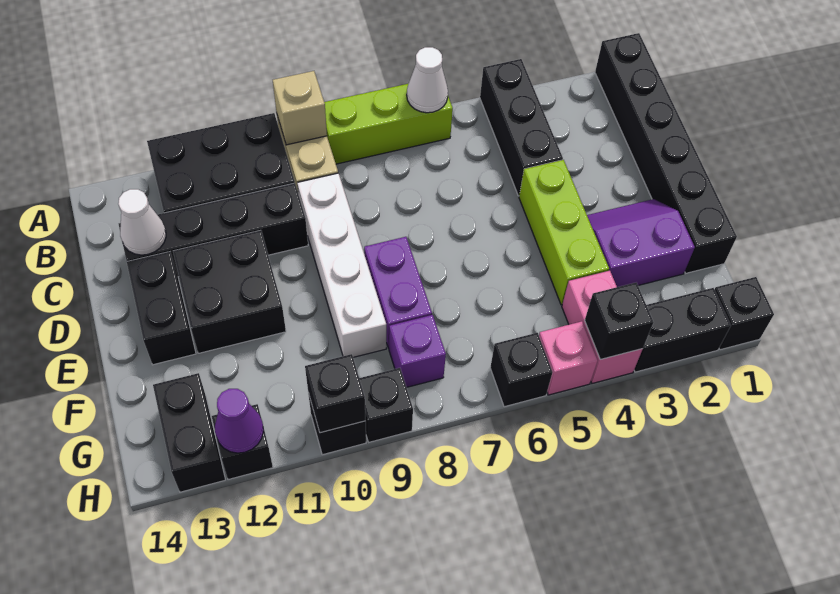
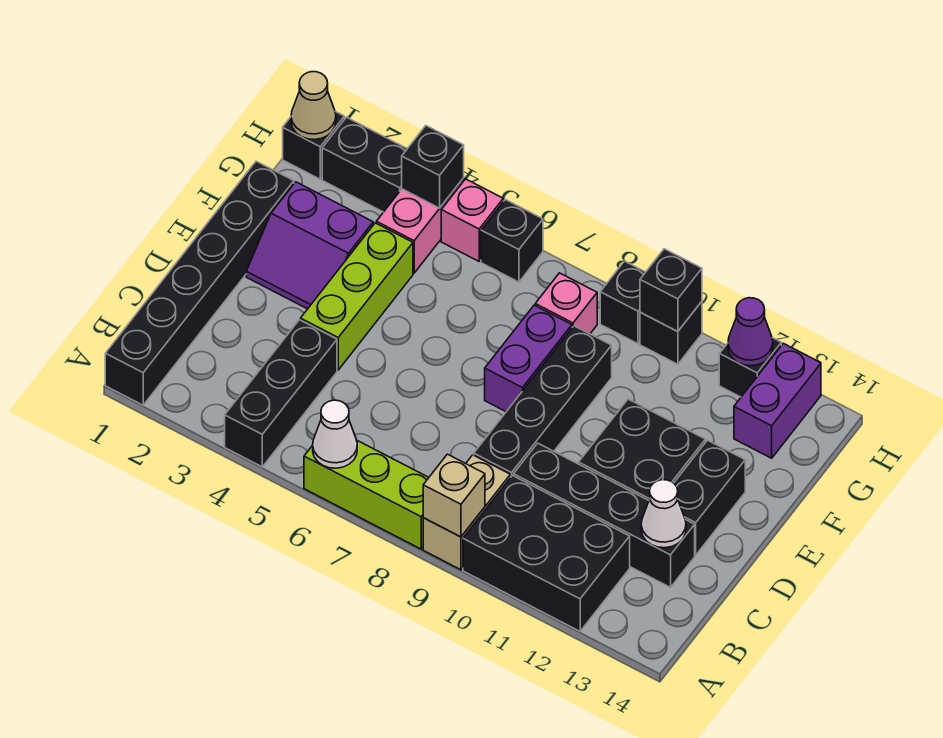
white 1x4 brick [297,173,386,357] -> black 1x4 brick [474,326,612,478]
purple 1x1 brick [389,315,446,387] -> pink 1x1 brick [535,273,597,334]
black 1x2 brick [153,373,225,492] -> purple 1x2 brick [734,343,821,458]
none -> tan 1x1 cone [291,72,336,140]

